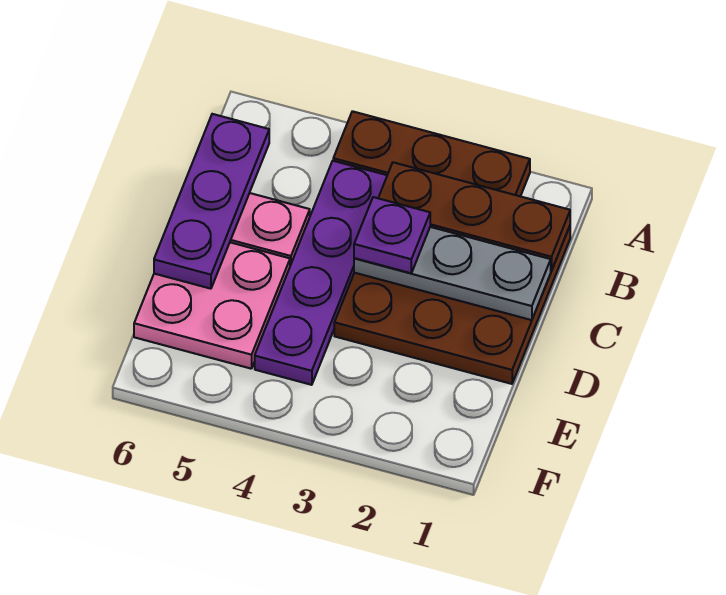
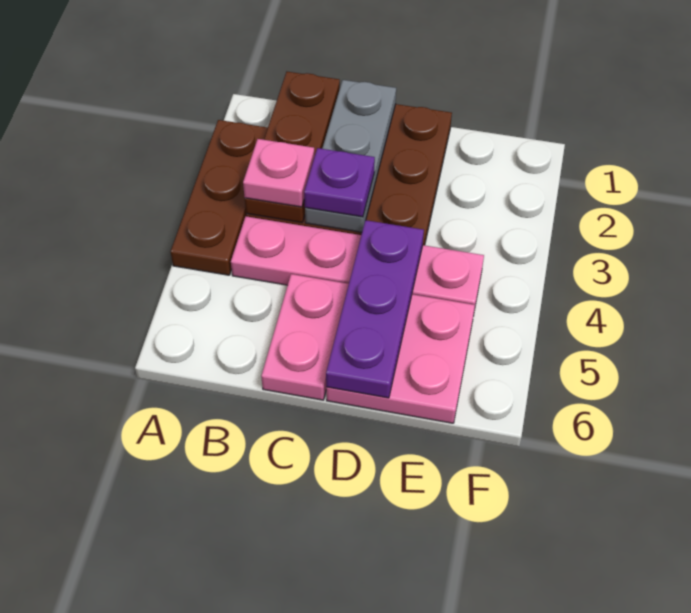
none -> pink 1x1 plate [243,139,315,207]
purple 1x4 plate [255,161,387,385] -> pink 1x4 plate [231,216,484,310]
purple 1x3 plate [154,114,269,289] -> purple 1x3 plate turned to [326,220,424,398]

